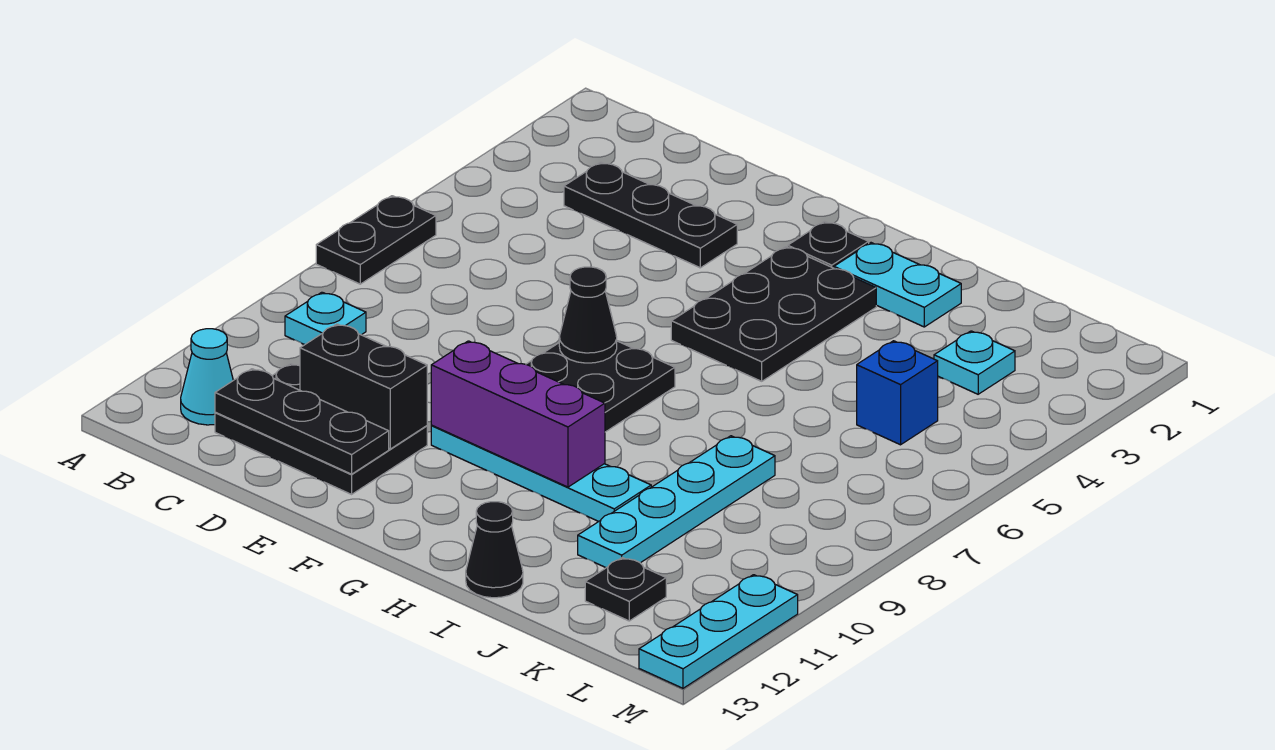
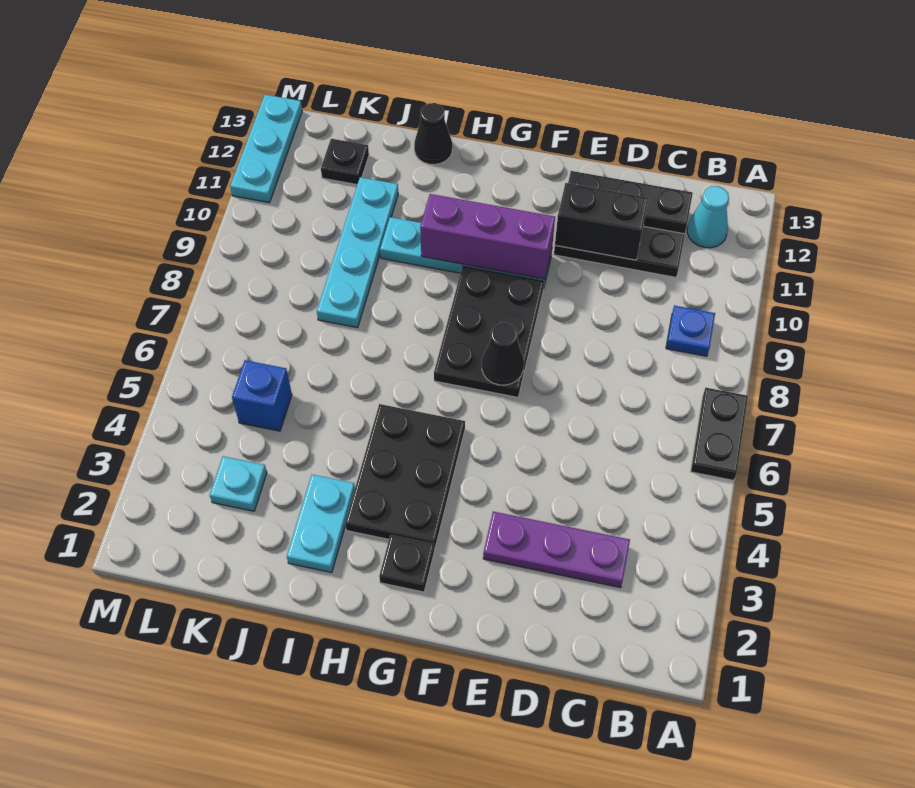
cyan 1x1 plate [285,292,366,345] -> blue 1x1 plate [666,306,715,356]
black 1x3 plate [564,162,737,268] -> purple 1x3 plate [483,512,630,588]
cyan 1x2 plate [834,243,961,327] -> cyan 1x2 plate turned to [287,475,355,573]

